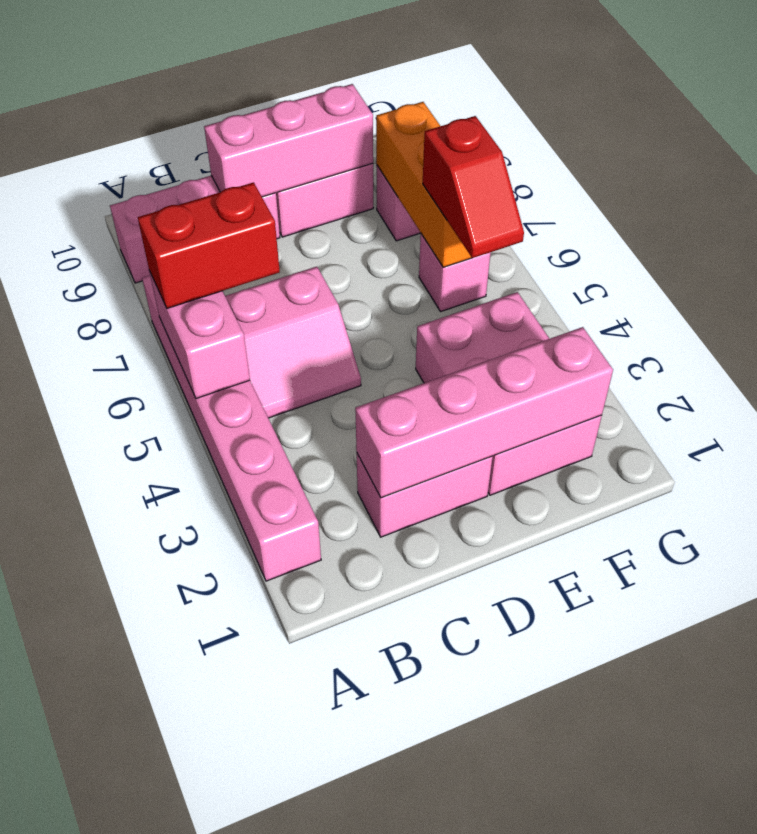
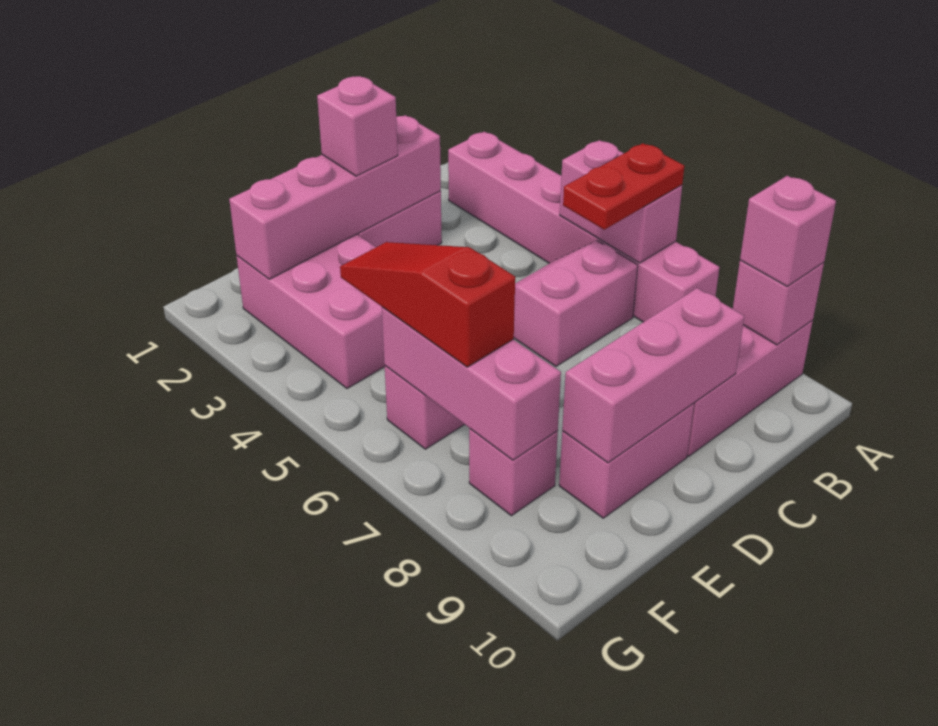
red 1x2 brick [138,182,280,308] -> red 1x2 plate [563,143,684,230]
none -> pink 1x1 brick [733,260,824,345]
none -> pink 1x1 brick [740,176,836,286]
none -> pink 1x1 brick [317,76,398,176]
red 1x2 slope [423,116,524,258] -> red 1x3 slope [340,242,515,367]
orange 1x3 brick [376,102,472,267] -> pink 1x3 brick [382,307,561,460]

